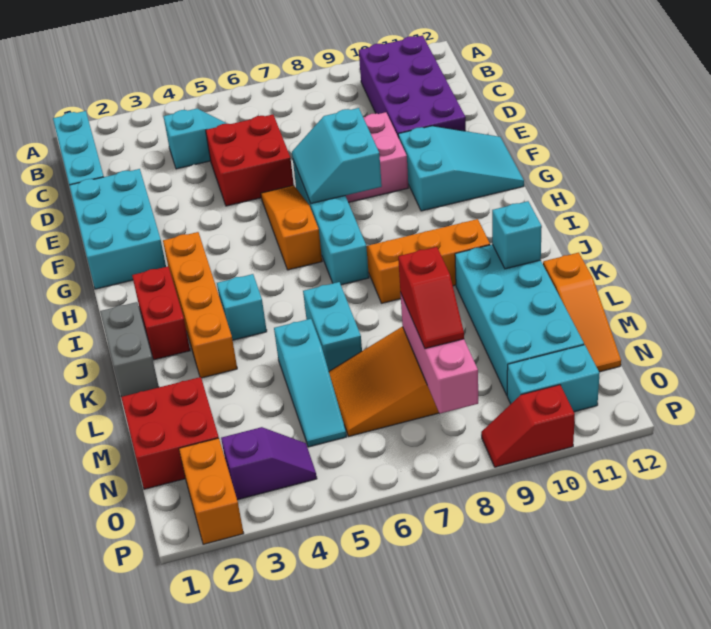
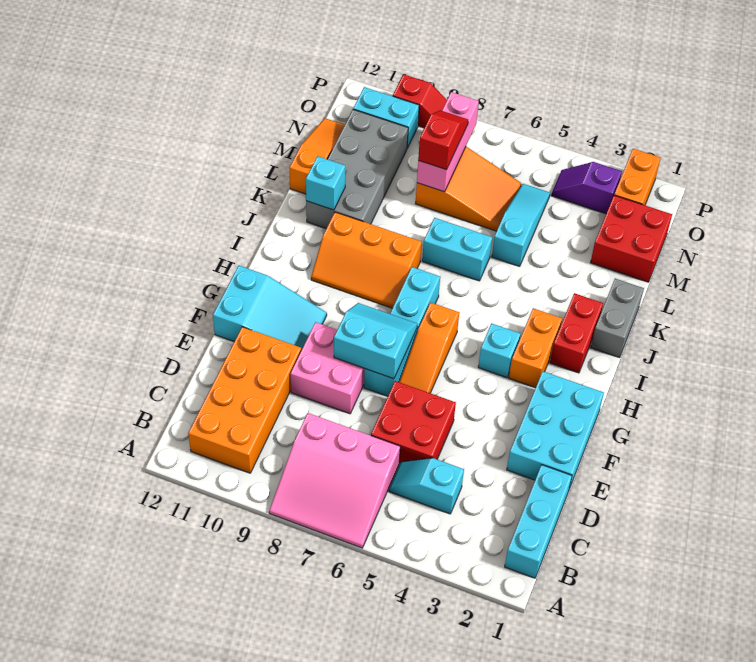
none -> pink 3x3 slope [269,413,400,548]
purple 2x4 brick [359,35,466,138] -> orange 2x4 brick [188,327,301,473]
cyan 2x2 slope [292,108,382,204] -> cyan 2x2 slope turned to [334,303,418,379]
cyan 2x3 slope [398,126,524,211] -> cyan 2x3 slope turned to [213,266,327,350]
orange 1x4 brick [163,232,237,378] -> orange 1x2 brick [509,308,562,388]
cyan 1x1 brick [217,274,267,340] -> cyan 1x1 brick moved to [478,324,521,378]
cyan 1x2 brick [303,282,362,371] -> cyan 1x2 brick turned to [422,218,492,281]
cyan 2x4 brick [455,245,584,395] -> grey 2x4 brick [306,110,408,228]

